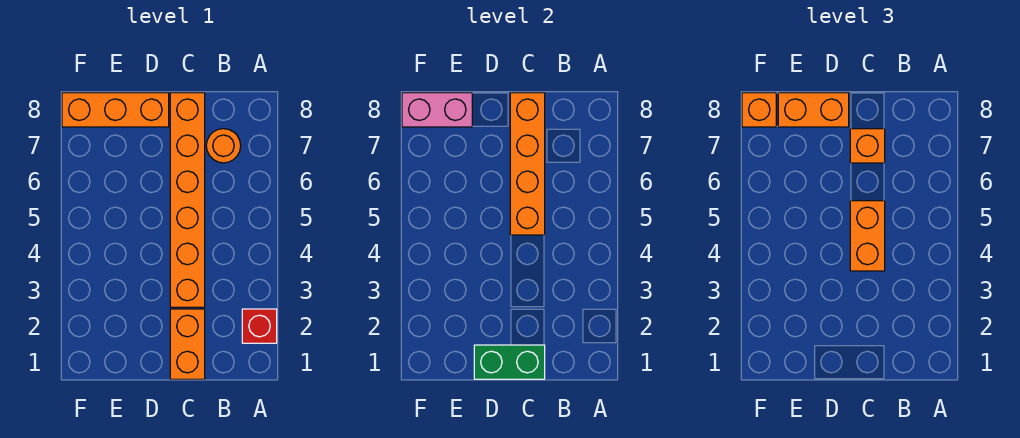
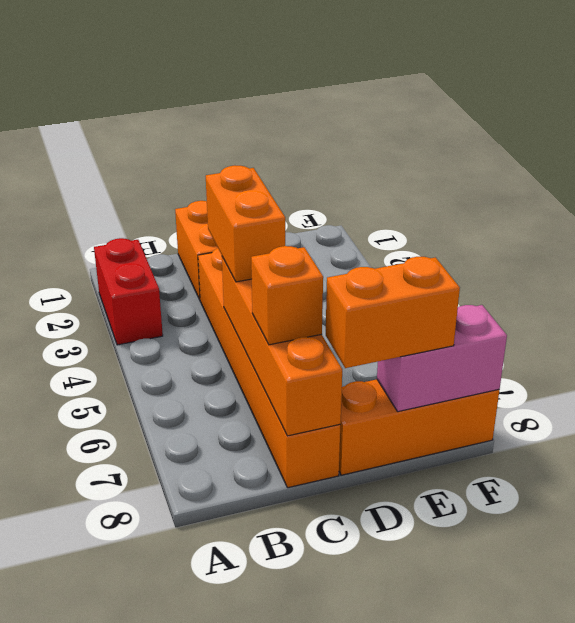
red 1x1 brick [242,309,277,343] -> red 1x2 brick [94,238,163,345]
orange 1x1 round brick [206,129,241,163] -> none
green 1x2 brick [474,345,545,379] -> none
orange 1x1 brick [742,93,776,127] -> none

